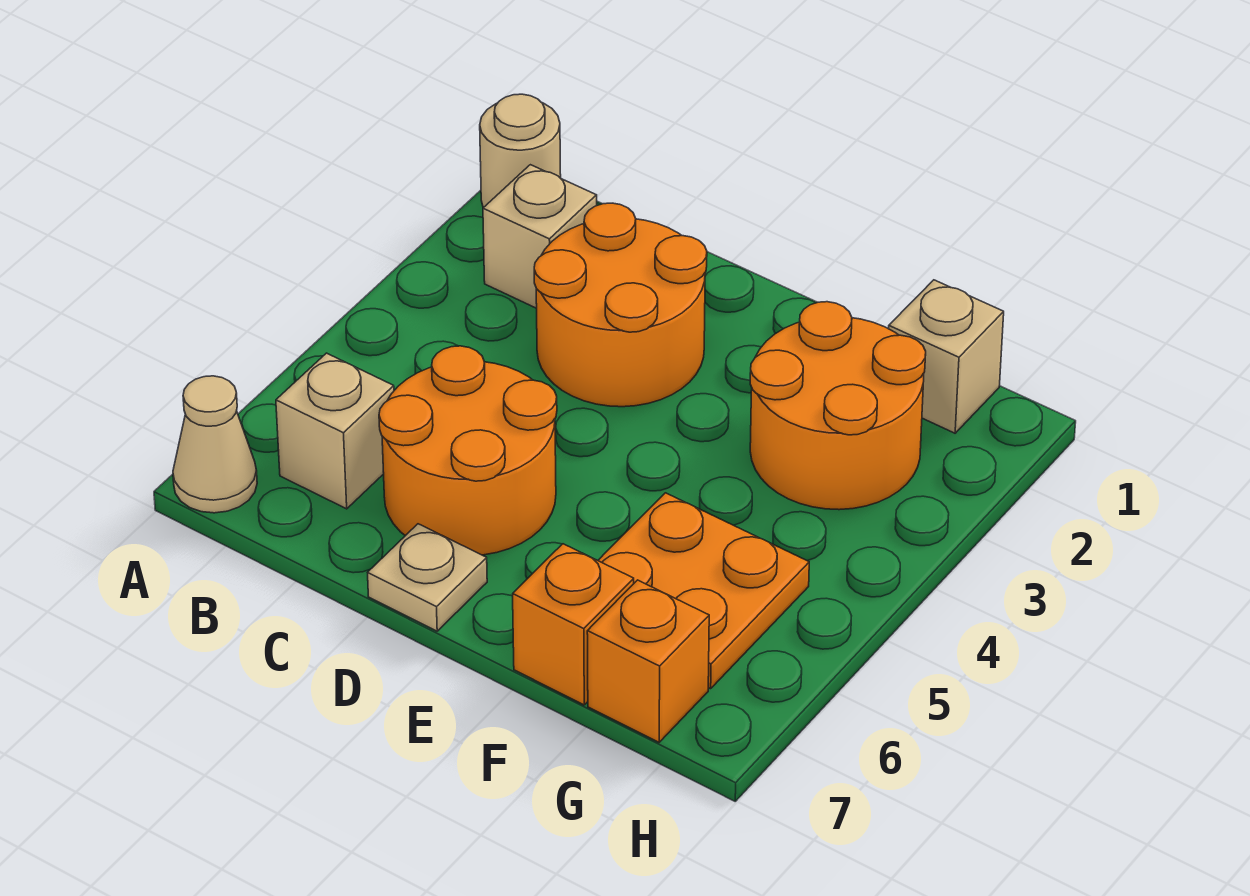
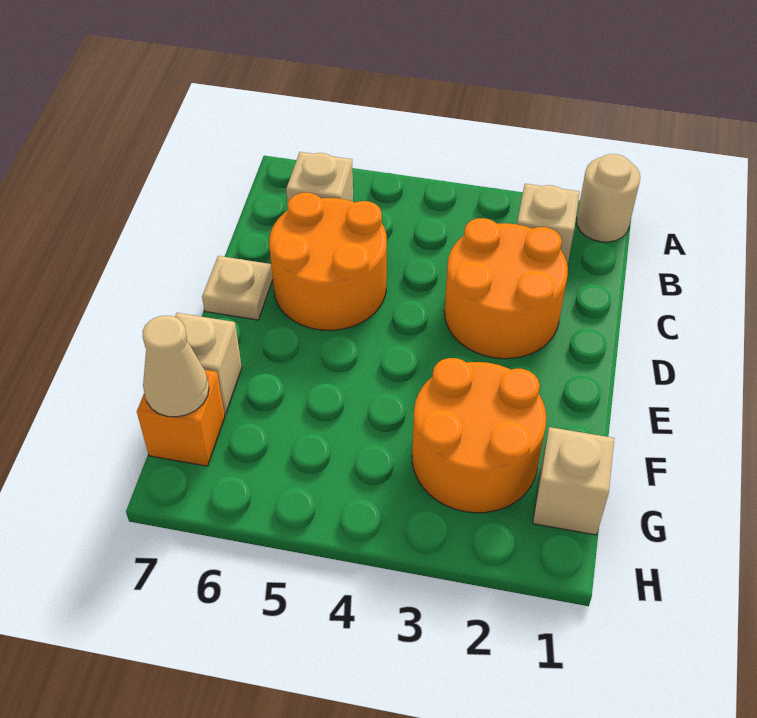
tan 1x1 cone [173,376,257,513] -> tan 1x1 cone moved to [143,316,209,417]
orange 2x2 plate [598,493,809,689] -> none
orange 1x1 brick [513,544,634,705] -> tan 1x1 brick [175,313,242,414]

